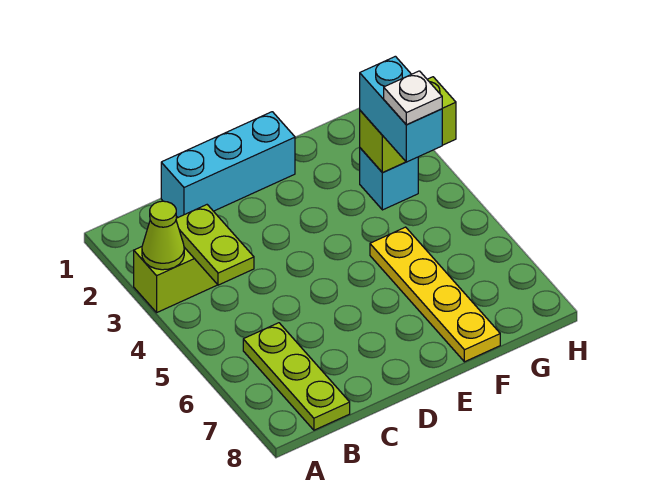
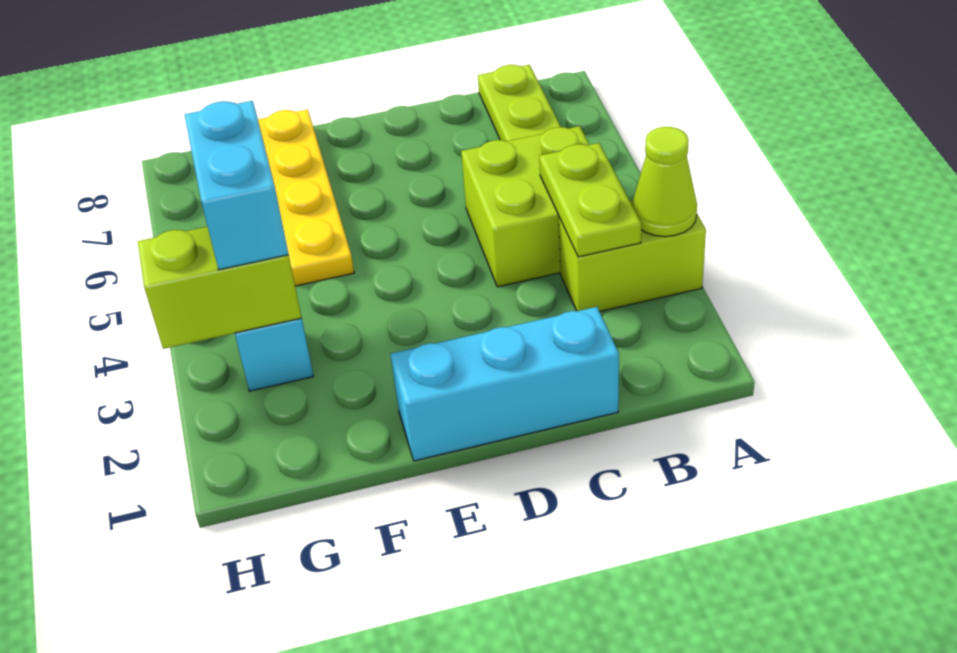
none -> lime 2x2 brick [461,126,589,287]
white 1x1 plate [384,71,442,125] -> none

